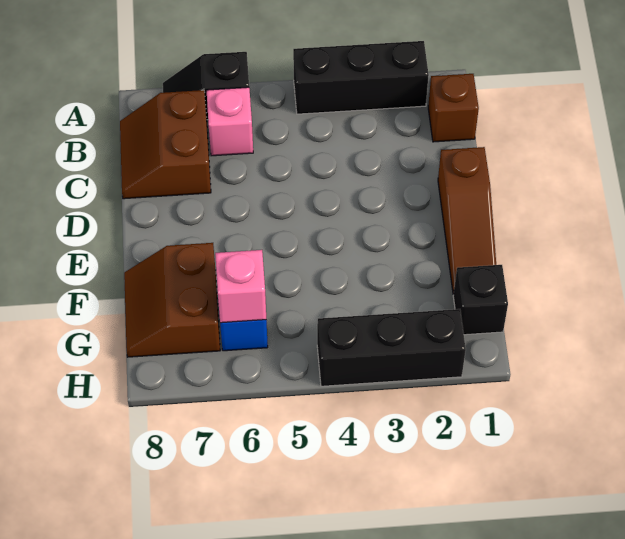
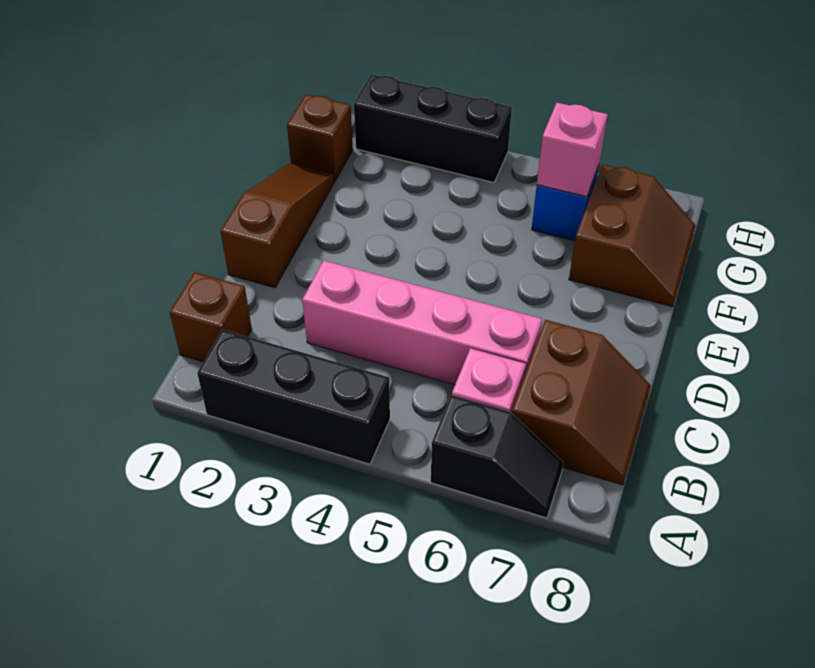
none -> pink 1x4 brick [302,261,542,385]
black 1x1 brick [453,265,508,335] -> brown 1x1 brick [287,94,353,181]

